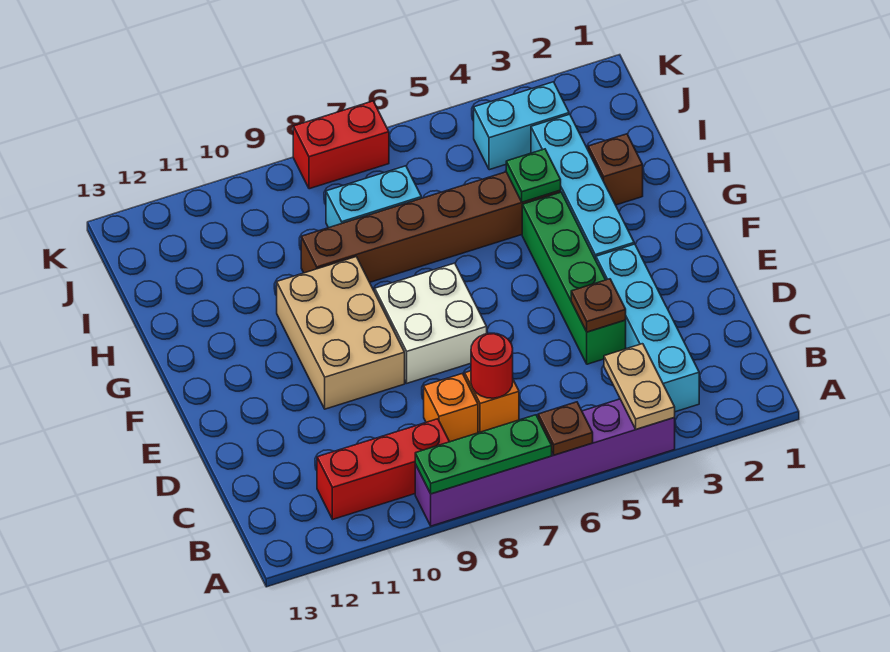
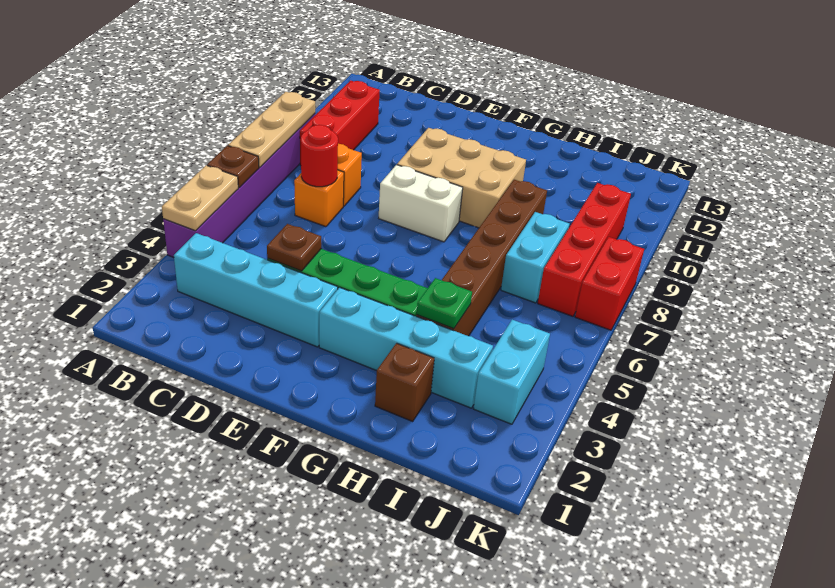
tan 1x2 plate [604,344,675,429] -> tan 1x2 plate turned to [162,165,238,231]
green 1x3 plate [415,415,552,494] -> tan 1x3 plate [228,92,315,167]
white 2x2 brick [375,263,487,383] -> white 1x2 brick [379,165,463,242]
none -> red 1x4 brick [538,183,631,316]

